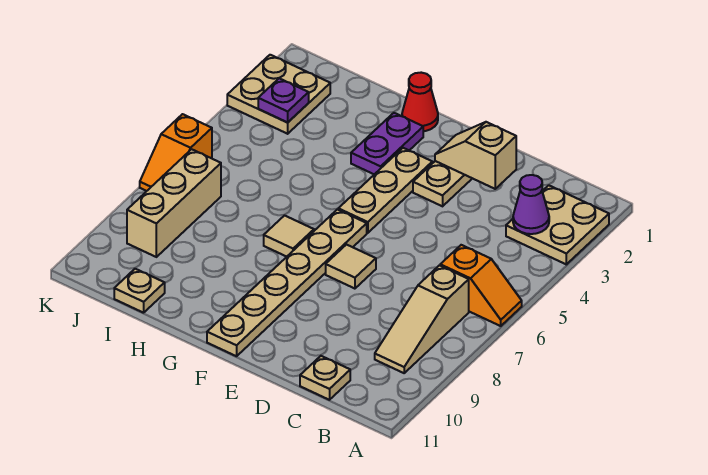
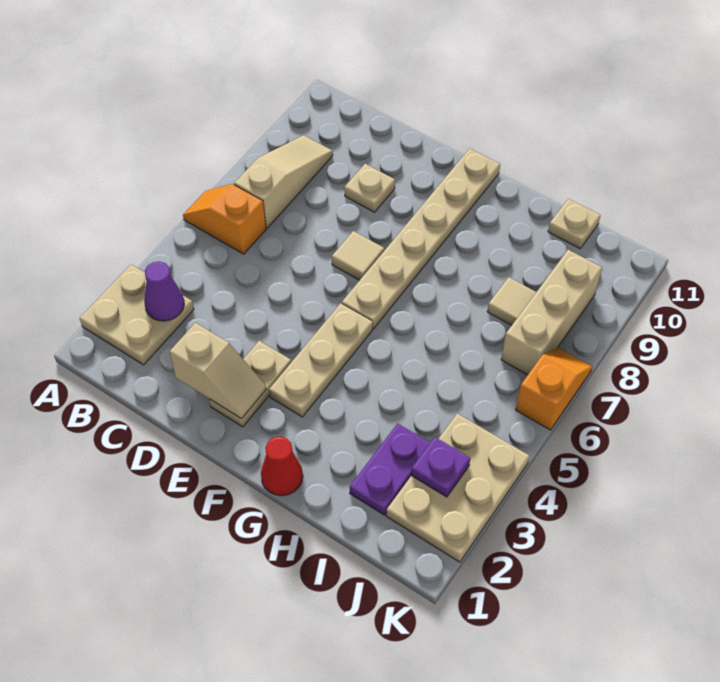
tan 1x1 plate [300,356,350,400] -> tan 1x1 plate moved to [344,164,395,212]
purple 1x2 plate [351,113,423,174] -> purple 1x2 plate moved to [350,423,430,515]
tan 1x1 tile [264,216,314,257] -> tan 1x1 tile moved to [487,277,536,325]
tan 2x2 plate [227,55,330,134] -> tan 2x3 plate [386,414,529,562]

